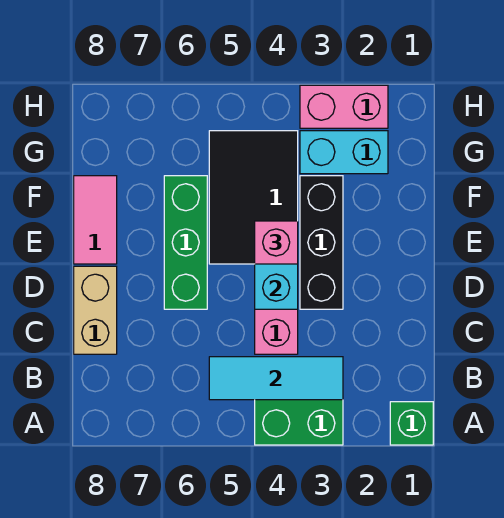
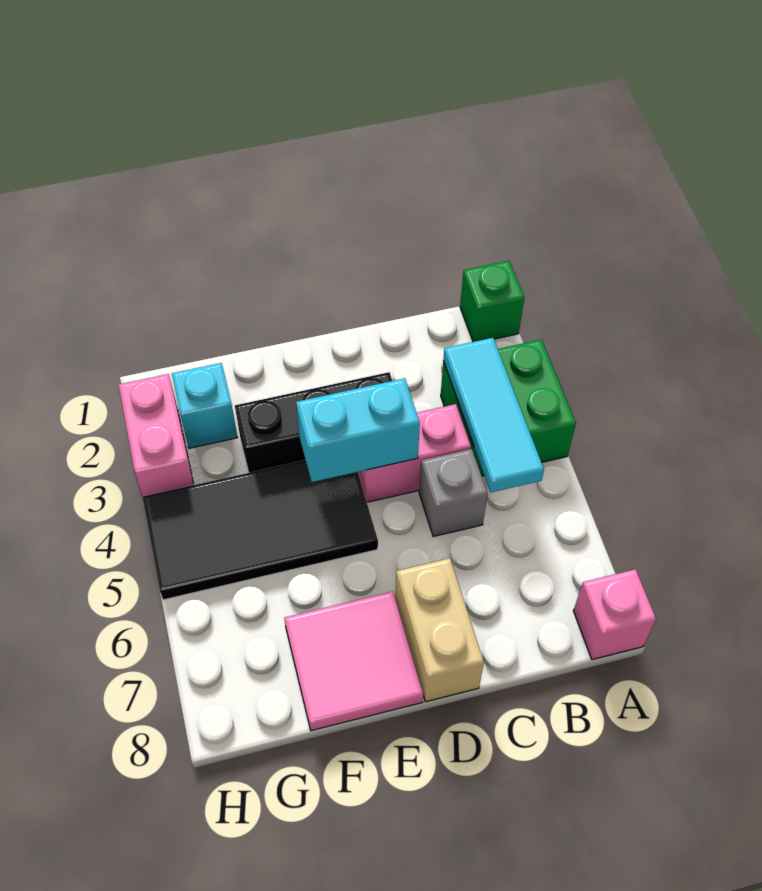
none -> grey 1x1 brick [419,449,488,537]
tan 1x2 brick [74,266,117,354] -> tan 1x2 brick turned to [395,558,484,702]
green 1x3 brick [164,176,207,309] -> none
black 2x3 tile [209,131,298,264] -> black 2x4 tile [142,460,378,600]
pink 1x1 brick [255,221,298,264] -> pink 1x1 brick moved to [573,569,656,660]
pink 1x2 tile [74,176,117,264] -> pink 2x2 tile [284,592,423,731]
cyan 1x2 brick [300,131,388,174] -> cyan 1x1 brick [172,363,238,448]

